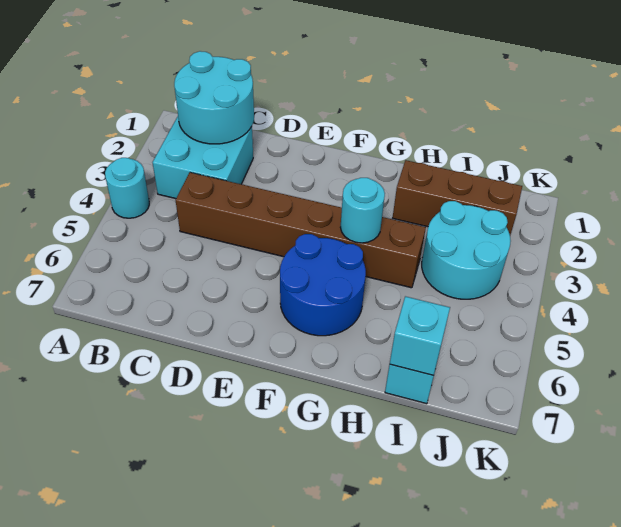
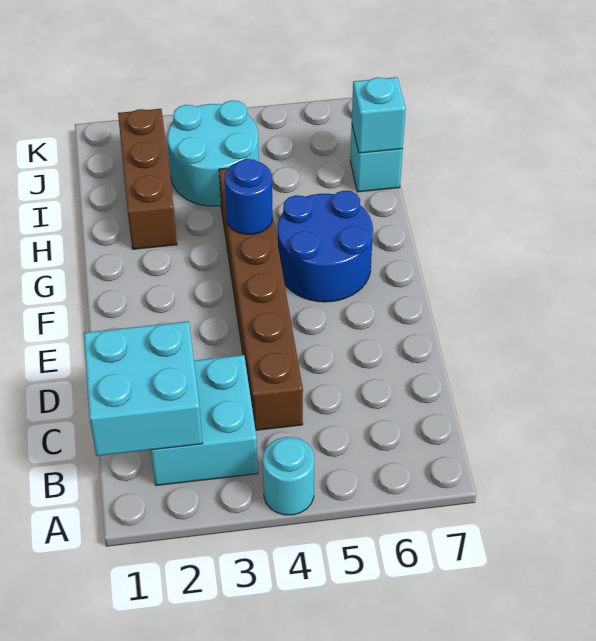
cyan 2x2 round brick [174,51,254,144] -> cyan 2x2 brick [84,321,203,456]
cyan 1x1 round brick [340,178,385,243] -> blue 1x1 round brick [225,159,273,234]

